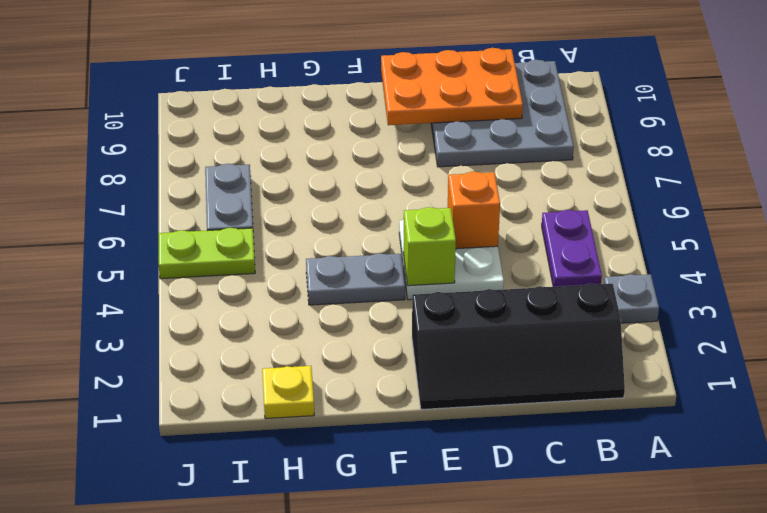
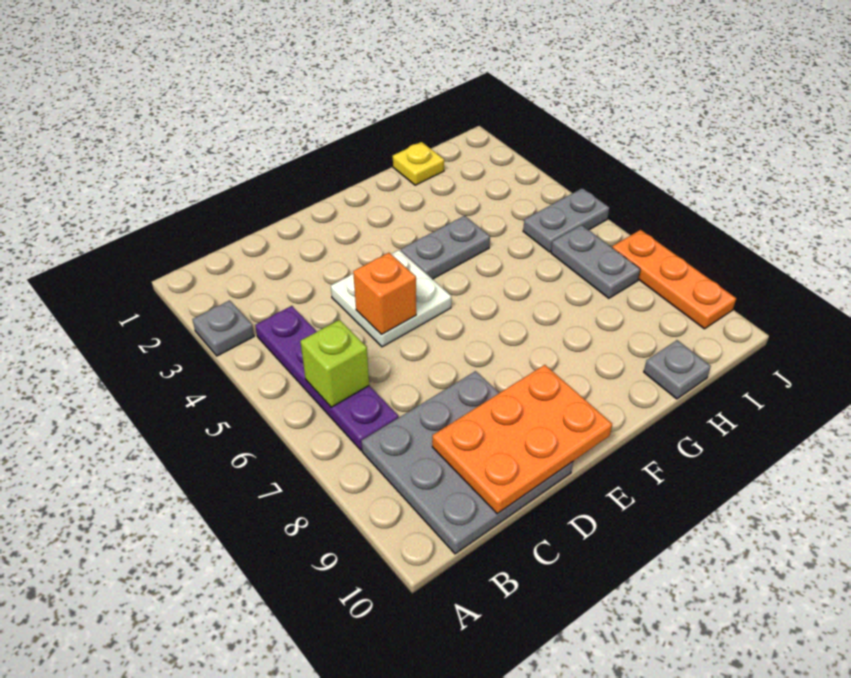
black 2x4 slope [412,284,625,410] -> none
purple 1x2 plate [542,210,602,287] -> purple 1x4 plate [255,306,398,450]
lime 1x1 brick [403,207,456,286] -> lime 1x1 brick moved to [300,320,369,407]
none -> grey 1x1 plate [644,340,711,399]
lime 1x2 plate [159,228,255,279] -> grey 1x2 plate [523,188,609,252]
none -> orange 1x3 plate [612,230,736,329]

